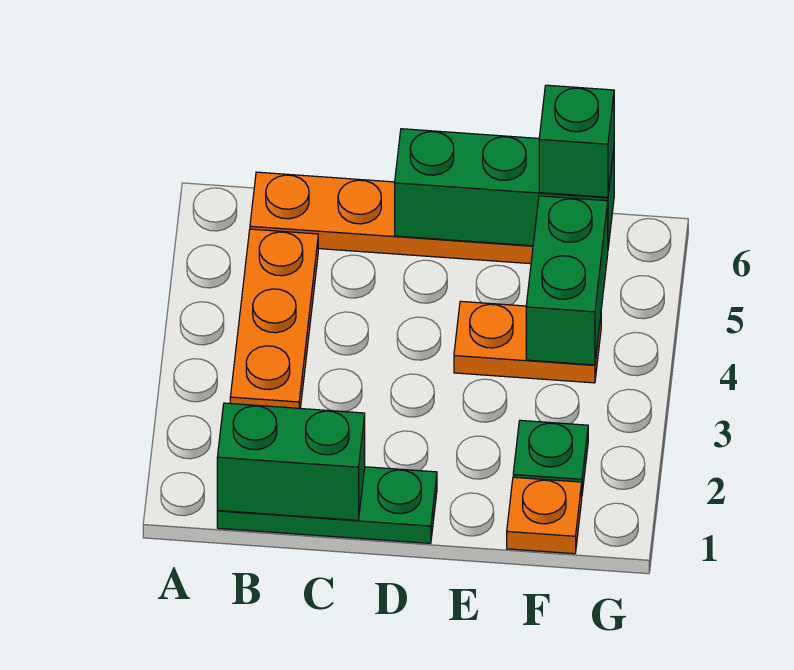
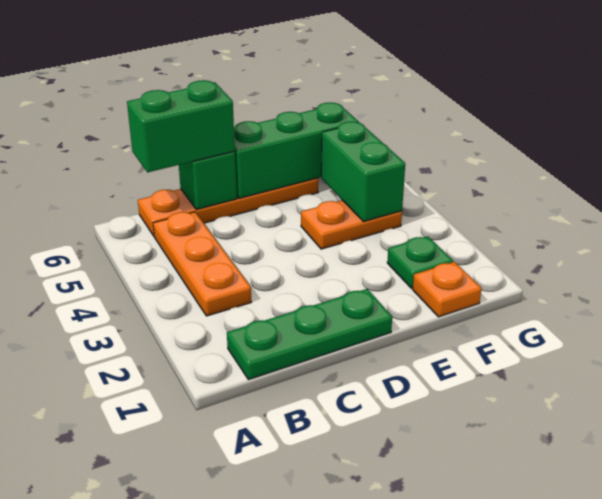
green 1x2 brick [217,403,365,520] -> green 1x2 brick moved to [127,80,235,172]
green 1x1 brick [539,85,614,197] -> green 1x1 brick moved to [179,151,237,209]

